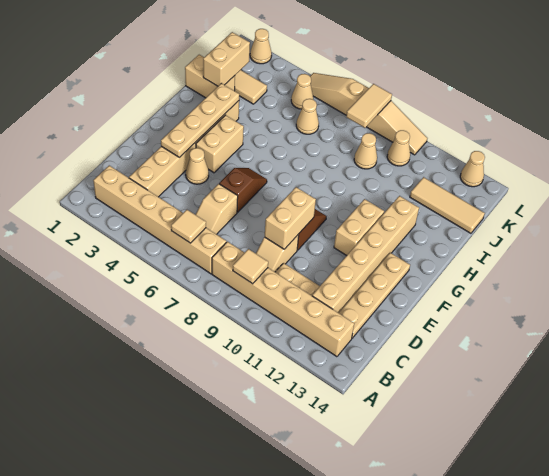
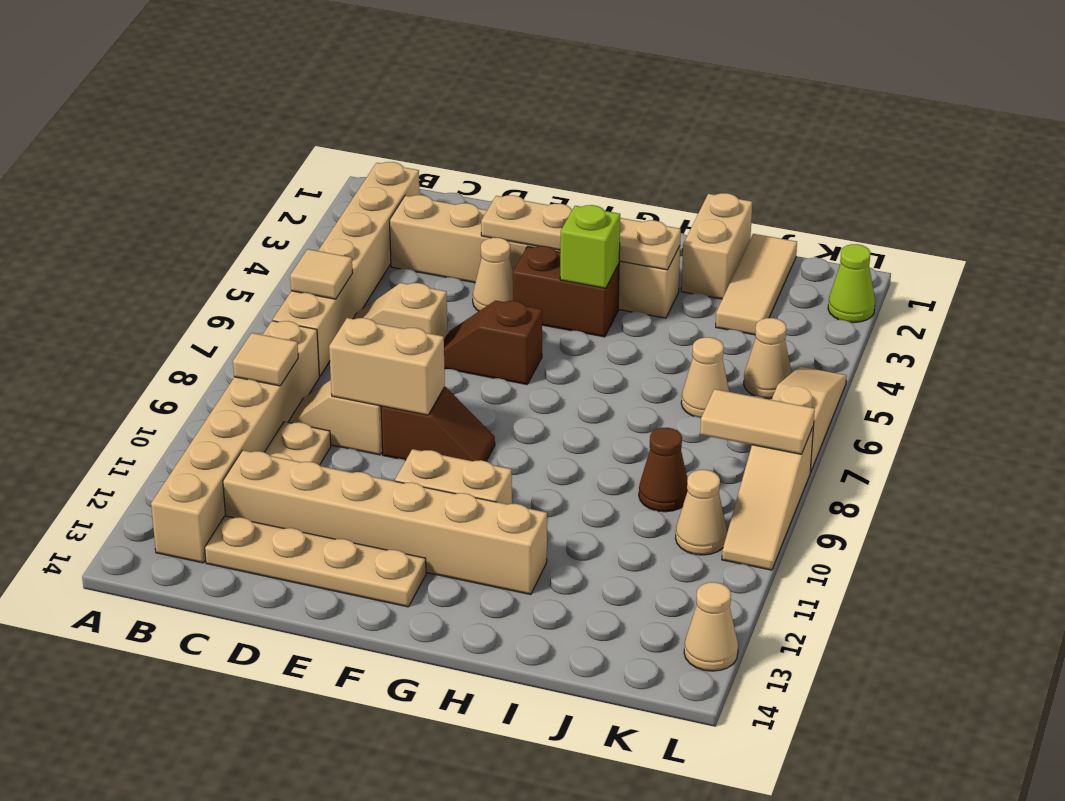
brown 1x2 slope [219,168,267,212] -> brown 1x2 slope turned to [444,301,542,384]
tan 1x2 brick [196,115,244,173] -> brown 1x2 brick [513,246,619,337]
none -> lime 1x1 brick [560,205,620,288]
tan 1x2 brick [203,32,250,86] -> none
tan 1x1 cone [354,133,377,169] -> brown 1x1 cone [639,428,688,512]
tan 1x3 tile [410,177,485,233] -> none
tan 1x1 cone [250,29,272,64] -> lime 1x1 cone [828,244,875,323]

